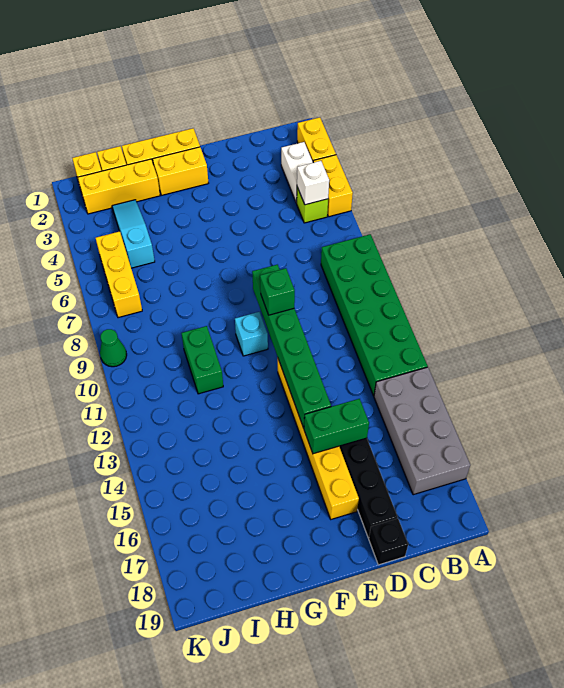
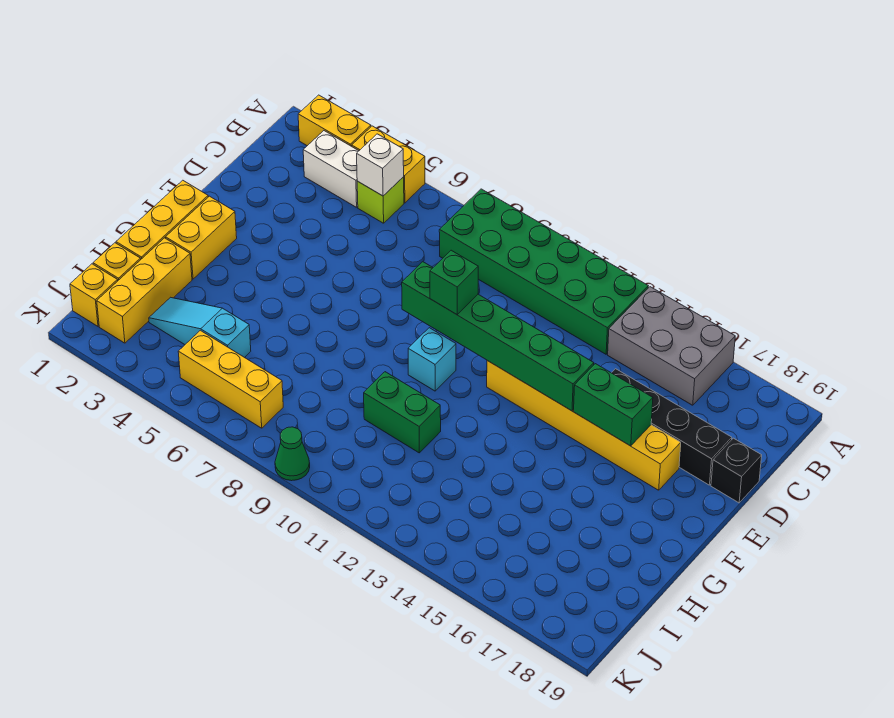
grey 2x4 brick [374,367,470,495] -> grey 2x3 brick [608,287,735,405]
green 1x2 brick [304,399,369,454] -> green 1x2 brick turned to [574,364,653,446]

